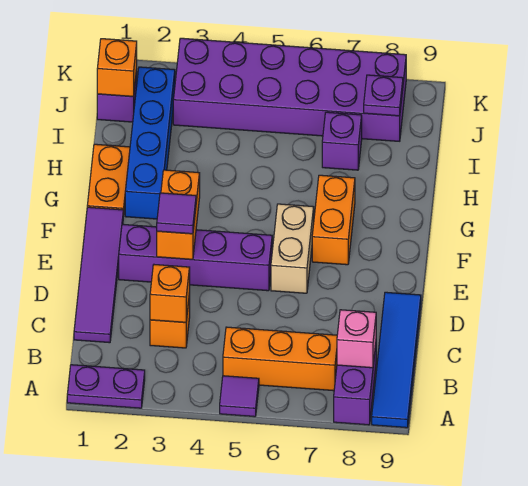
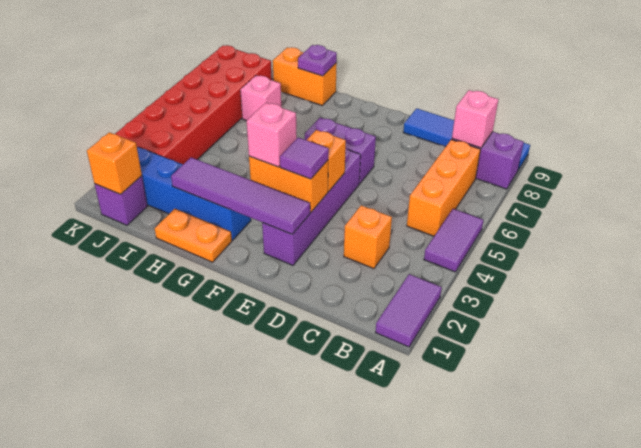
purple 1x2 plate [67,365,145,408] -> purple 1x2 tile [375,274,442,347]
purple 1x1 tile [220,376,259,417] -> purple 1x2 tile [424,209,483,272]
purple 1x4 tile [74,207,123,343] -> purple 1x4 tile moved to [171,158,310,234]
orange 1x1 brick [150,265,190,322] -> orange 1x1 brick moved to [307,130,346,191]
tan 1x2 brick [271,204,314,293] -> purple 1x2 brick [305,118,376,184]
none -> pink 1x1 brick [247,103,297,167]
orange 1x2 brick [312,175,355,265] -> orange 1x2 brick moved to [273,47,337,106]
purple 1x1 brick [322,112,362,170] -> pink 1x1 brick [240,75,281,121]
purple 2x6 brick [173,38,406,141] -> red 2x6 brick [115,45,272,164]
purple 1x1 plate [364,75,403,116] -> purple 1x1 plate moved to [298,45,337,76]

